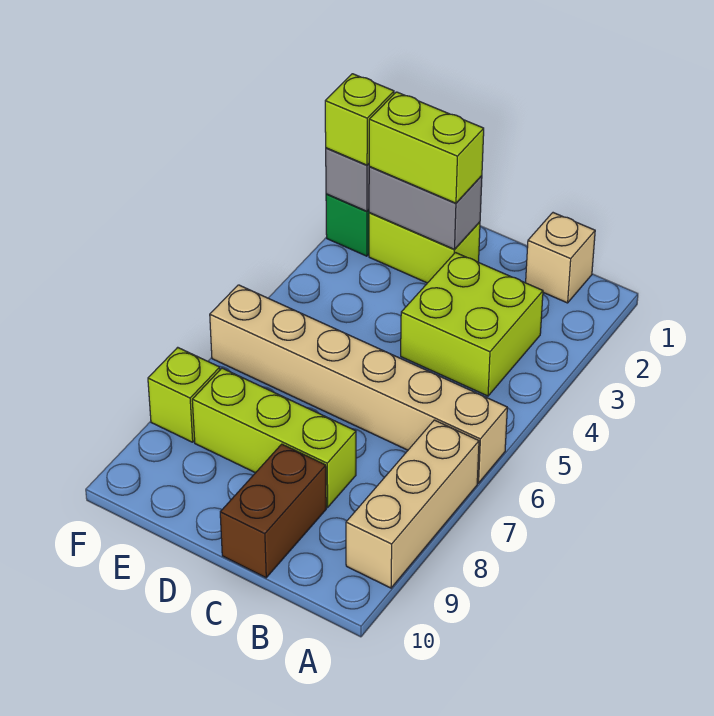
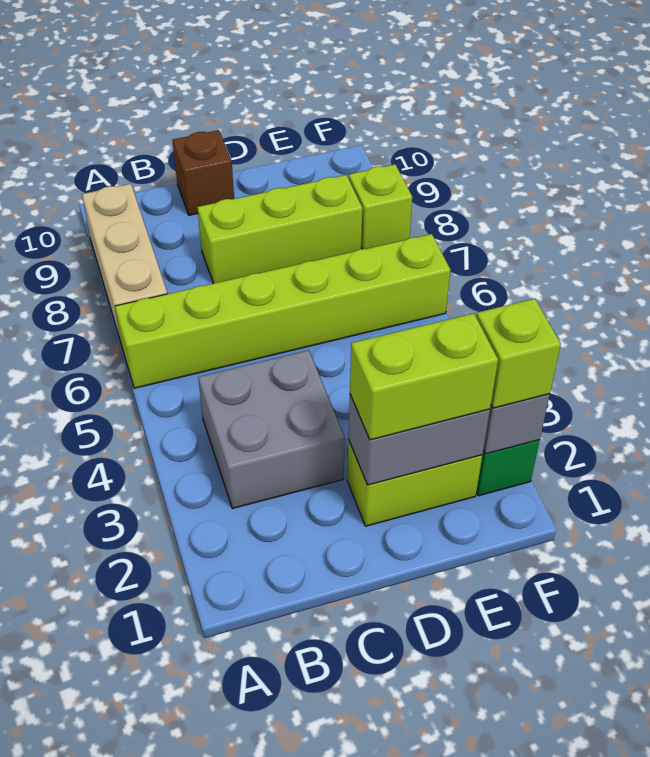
tan 1x6 brick [210,285,507,483] -> lime 1x6 brick [115,234,450,388]
tan 1x1 brick [526,213,595,303] -> none
lime 2x2 brick [401,253,543,396] -> grey 2x2 brick [198,350,345,509]
brown 1x2 brick [220,444,326,578] -> brown 1x1 brick [172,130,234,215]

